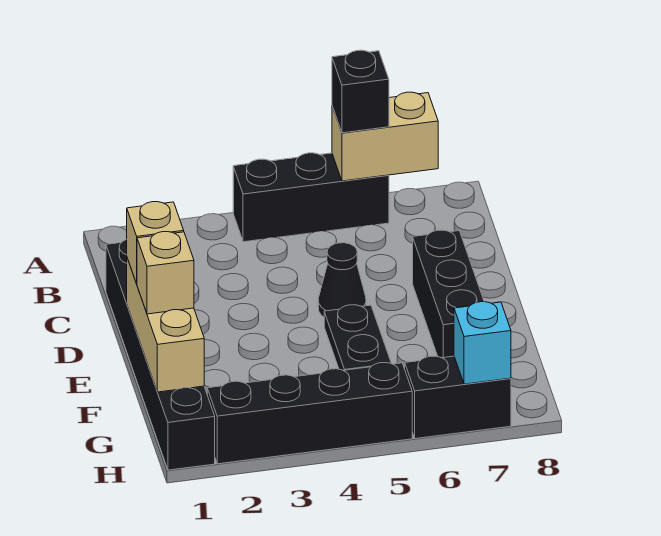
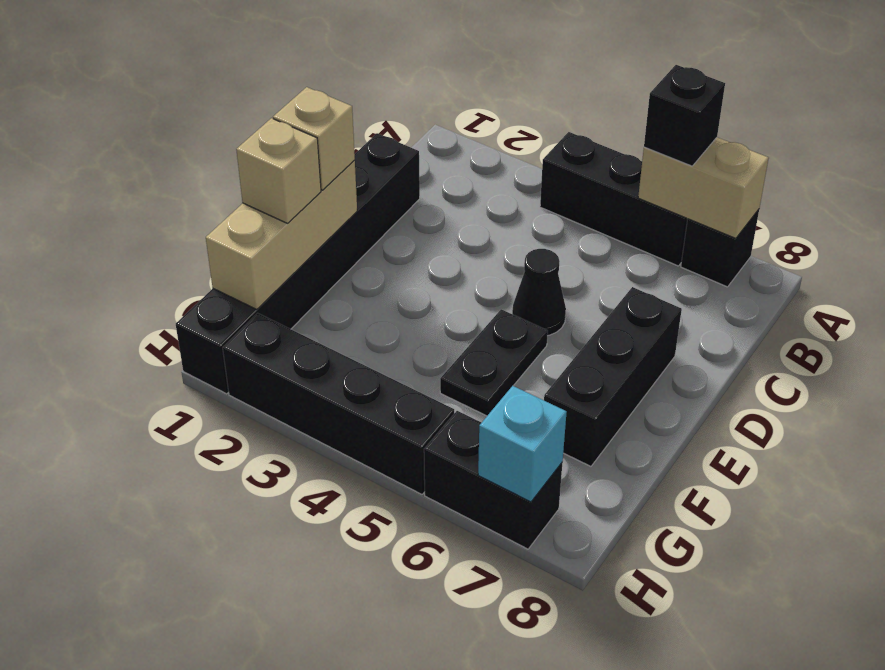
none -> black 1x1 brick [681,210,759,287]

